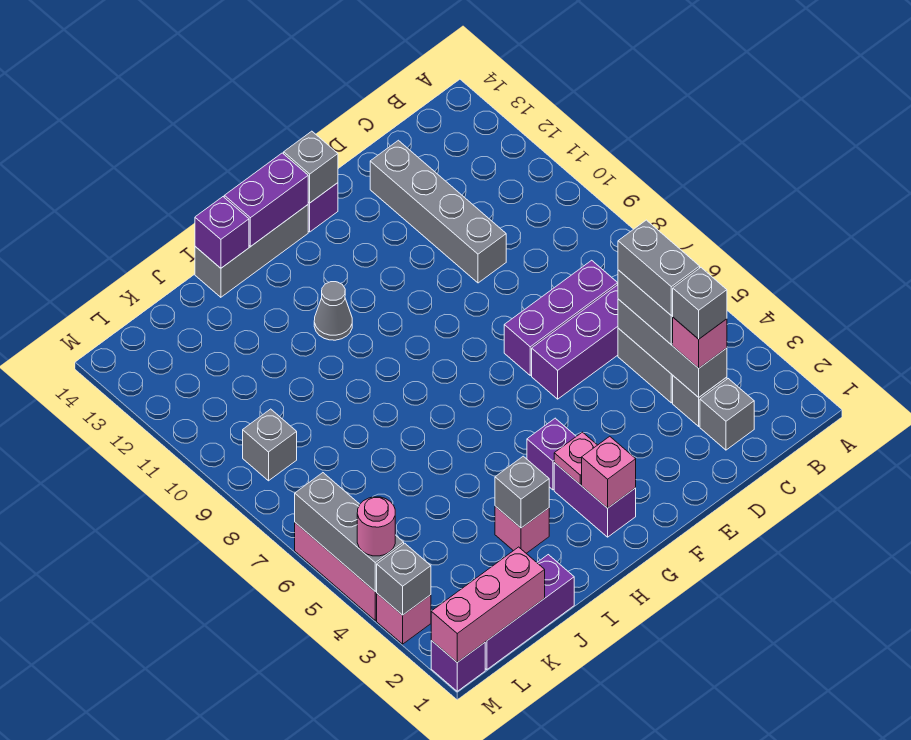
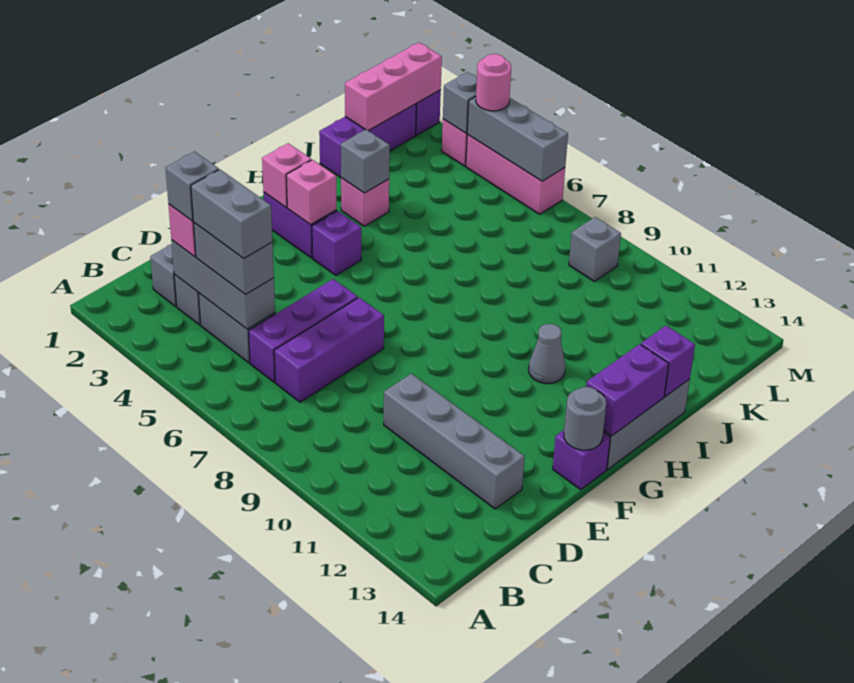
grey 1x1 brick [284,131,338,203] -> grey 1x1 round brick [564,387,606,450]
pink 1x1 plate [554,432,597,484] -> pink 1x1 brick [286,160,337,225]

